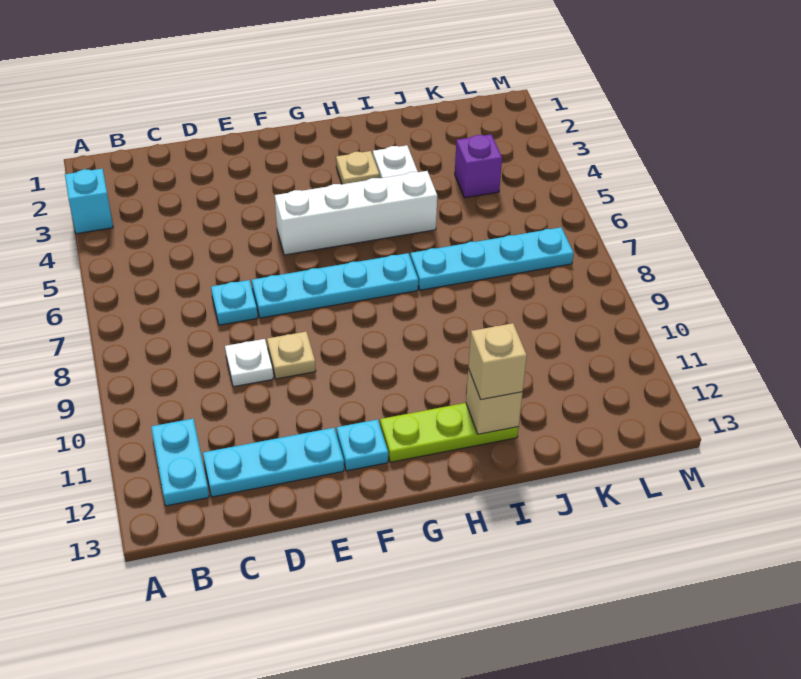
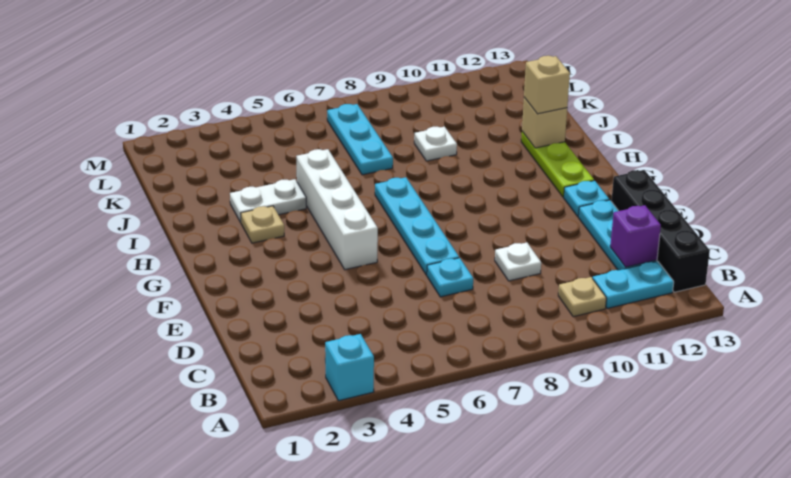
none -> black 1x4 brick [611,170,710,292]
tan 1x1 plate [267,332,316,379] -> tan 1x1 plate moved to [558,277,606,317]
cyan 1x4 plate [410,227,574,290] -> cyan 1x3 plate [327,104,393,175]
none -> white 1x1 plate [414,127,457,161]
purple 1x1 brick [455,134,502,198] -> purple 1x1 brick moved to [610,205,661,267]

